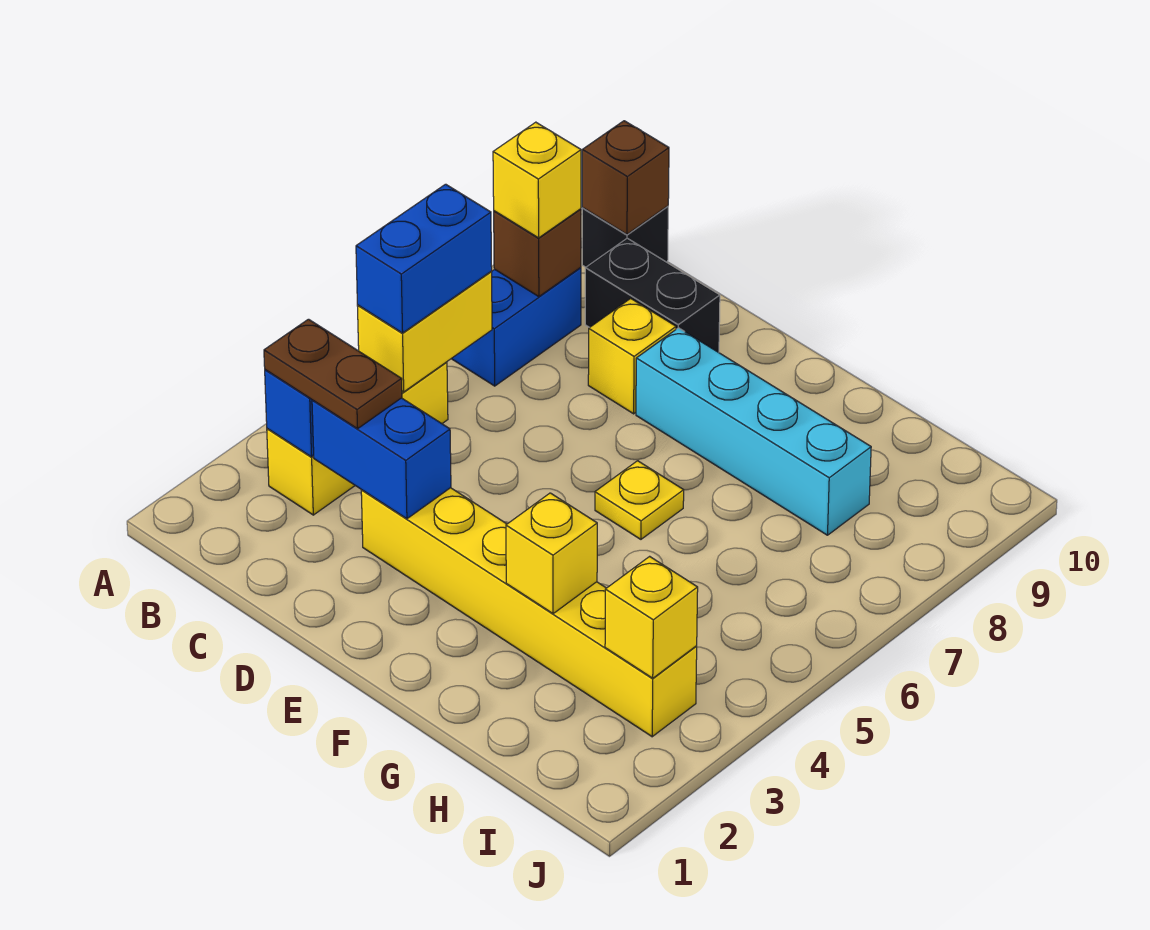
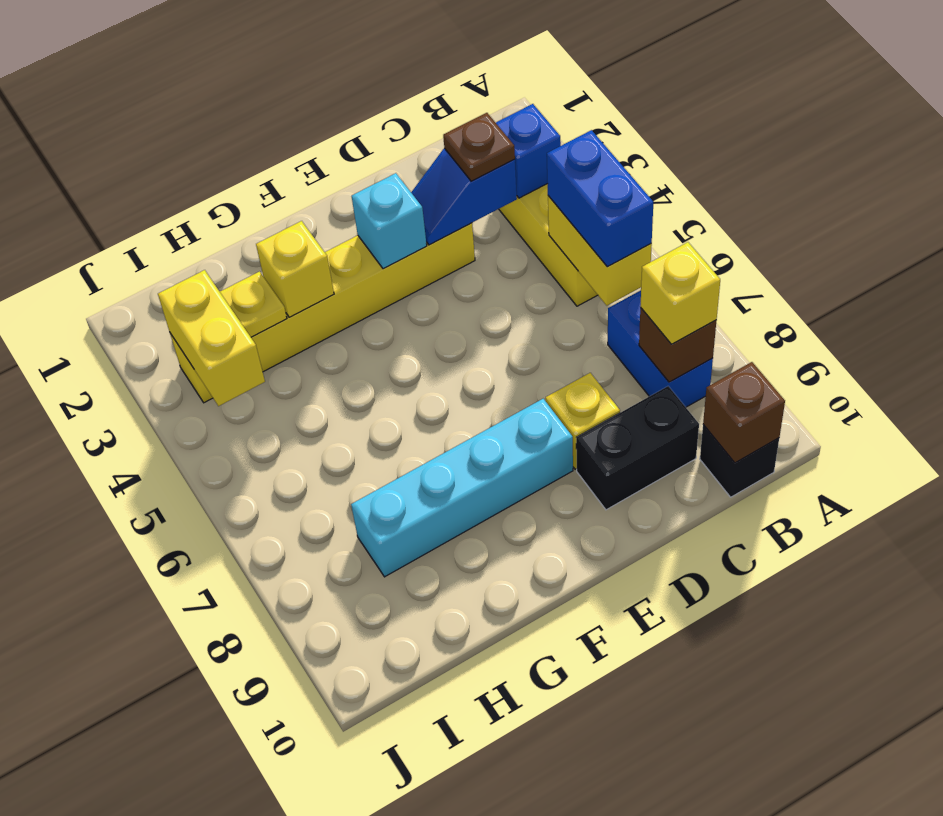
brown 1x2 plate [264,319,402,429] -> brown 1x1 plate [443,113,515,181]
blue 1x2 brick [312,398,451,519] -> blue 1x2 slope [411,148,517,245]
none -> cyan 1x1 brick [352,173,427,269]
yellow 1x1 plate [595,461,684,539] -> yellow 1x1 plate moved to [220,272,287,337]
yellow 1x1 brick [605,556,698,678] -> yellow 1x2 brick [158,270,265,406]

